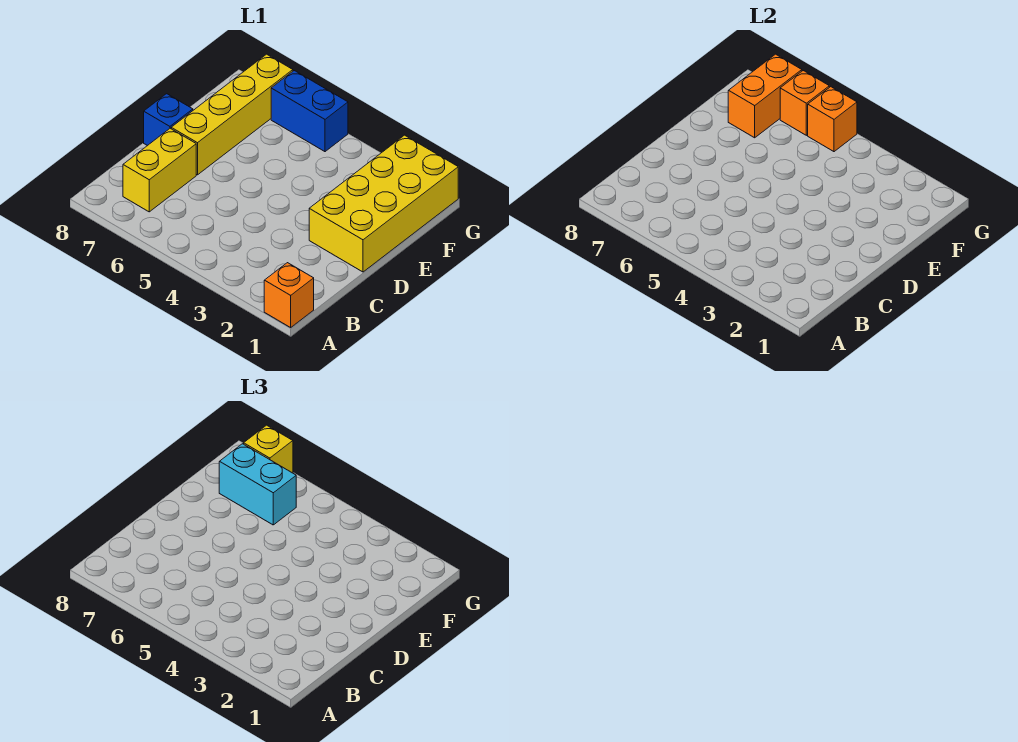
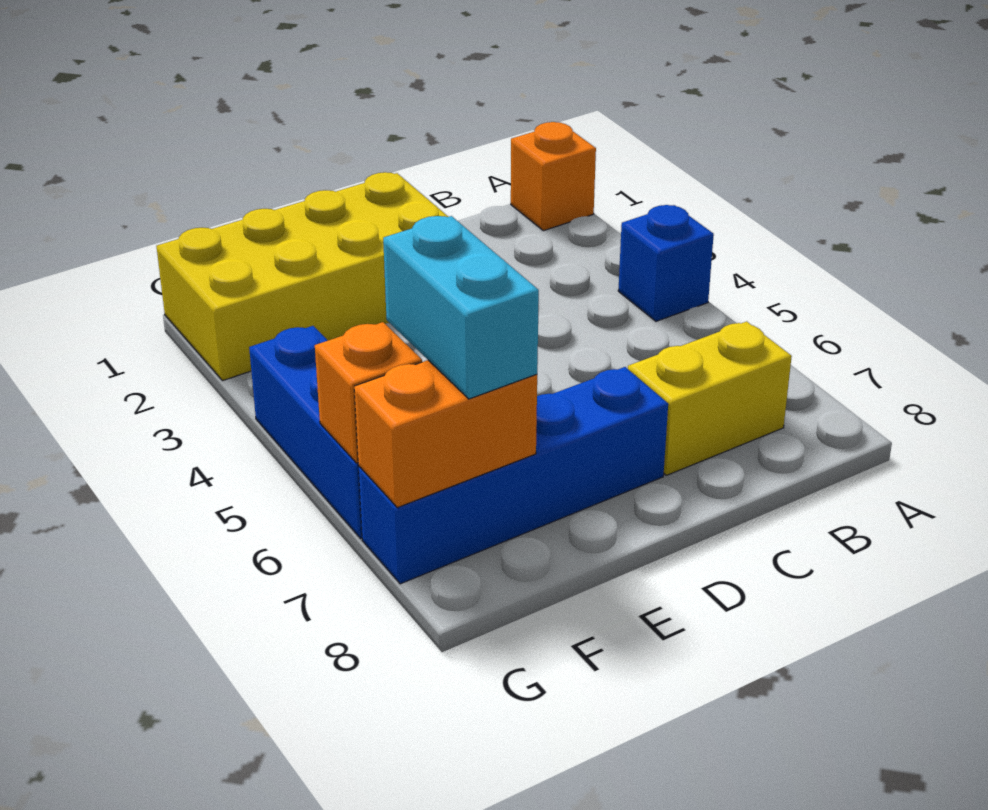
yellow 1x4 brick [171,54,293,175] -> blue 1x4 brick [359,367,668,584]
blue 1x1 brick [144,94,193,146] -> blue 1x1 brick moved to [618,205,714,321]
blue 1x2 brick [271,71,348,152] -> blue 1x3 brick [249,326,362,538]
orange 1x1 brick [808,87,857,152] -> none
yellow 1x1 brick [244,425,293,473] -> none

